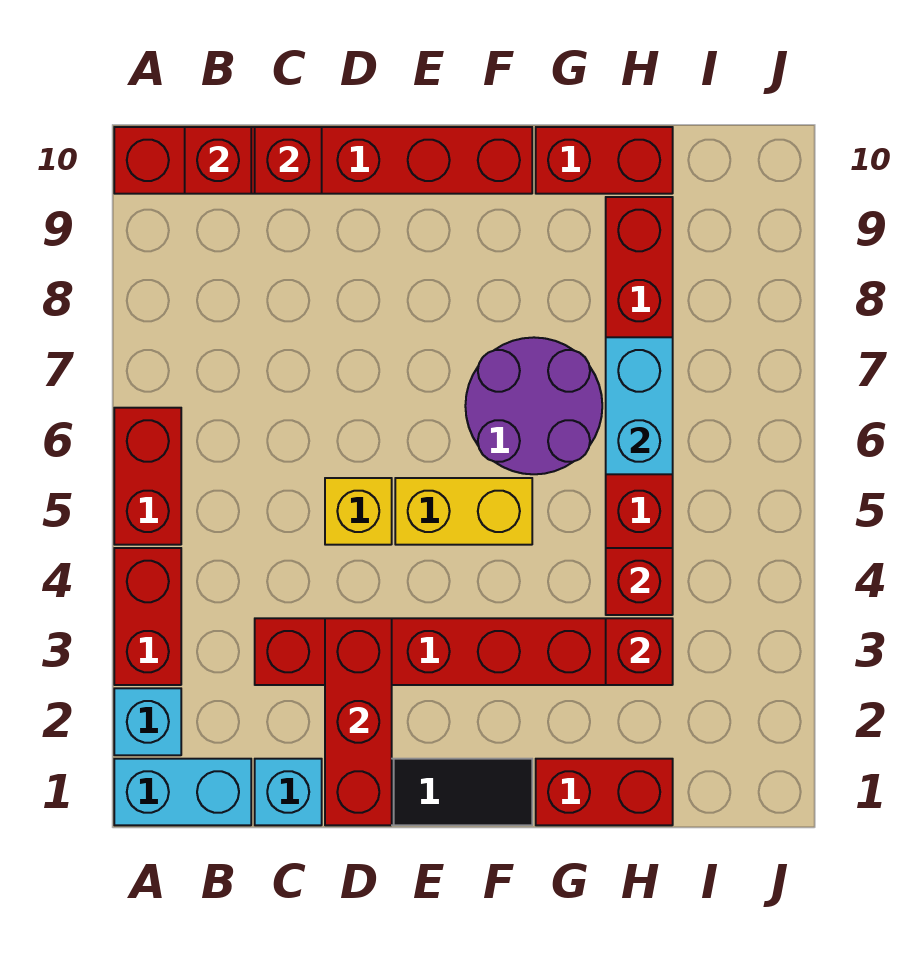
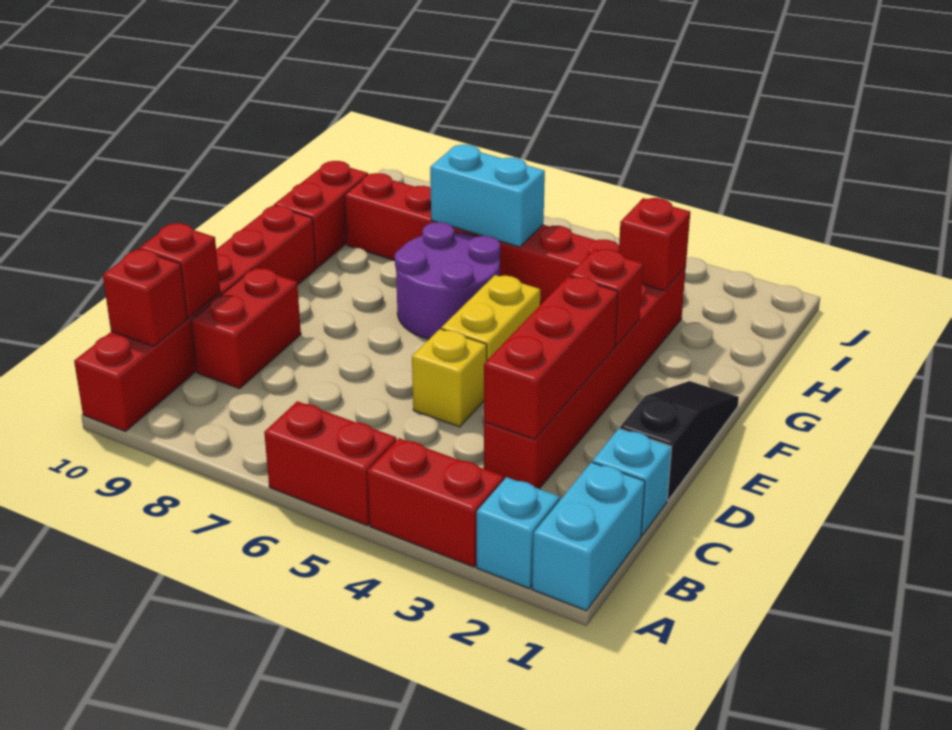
red 1x3 brick [325,618,392,825] -> red 1x3 brick turned to [484,276,618,440]
red 1x2 brick [536,759,673,825] -> red 1x2 brick moved to [191,268,301,389]
red 1x1 brick [606,548,673,615] -> red 1x1 brick moved to [570,249,643,346]

